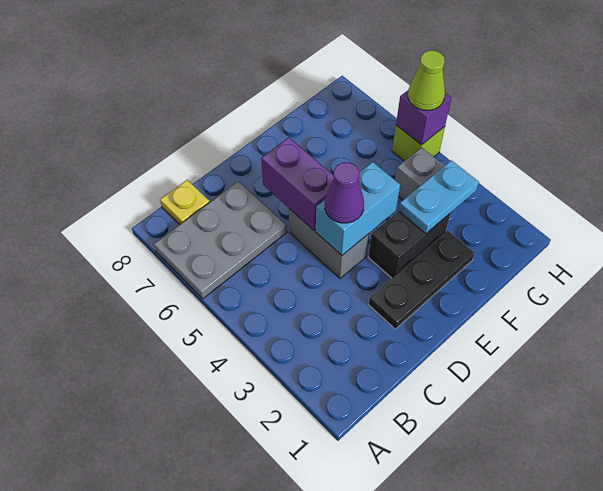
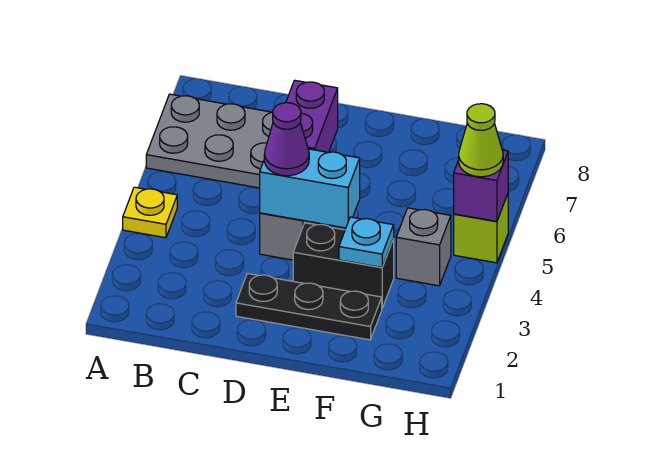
yellow 1x1 plate [160,180,210,224] -> yellow 1x1 plate moved to [123,187,177,238]
cyan 1x2 plate [399,160,479,234] -> cyan 1x1 plate [339,217,394,267]

